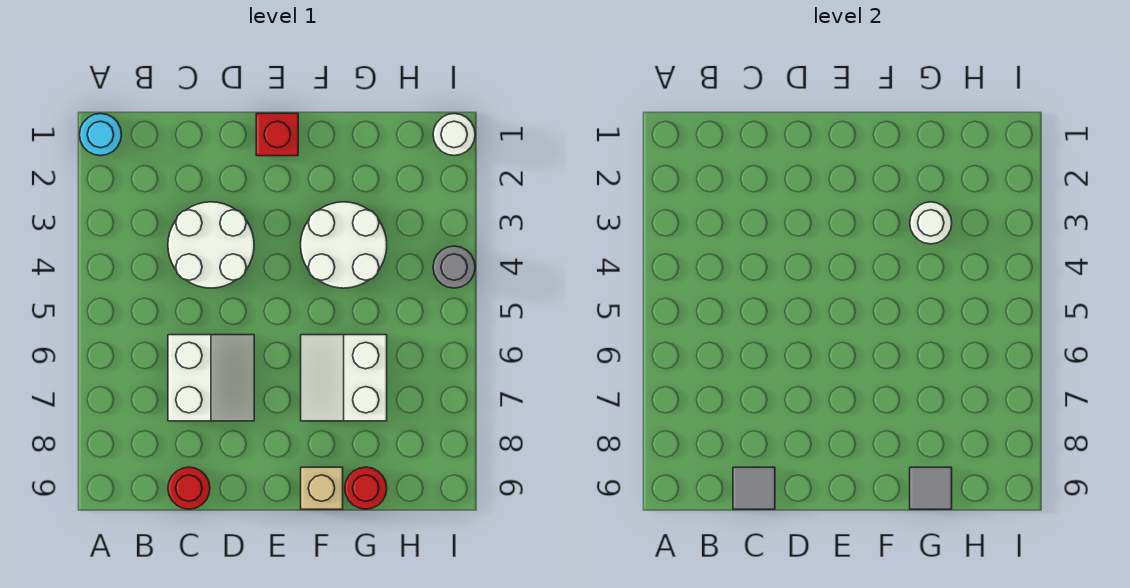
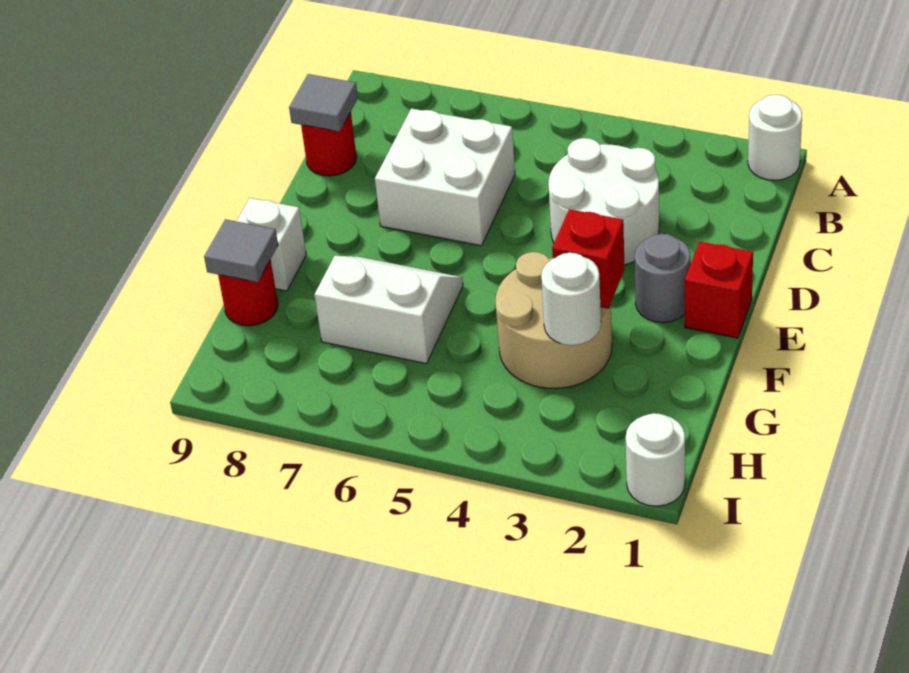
cyan 1x1 round brick [80,114,122,156] -> white 1x1 round brick [748,95,802,180]
white 2x2 slope [168,335,254,421] -> white 2x2 brick [375,108,515,246]
white 2x2 round brick [301,202,387,288] -> tan 2x2 round brick [496,252,612,388]
none -> red 1x1 brick [552,209,625,308]
tan 1x1 brick [301,467,343,509] -> white 1x1 brick [237,198,306,291]
grey 1x1 round brick [433,246,475,288] -> grey 1x1 round brick moved to [635,234,690,323]

